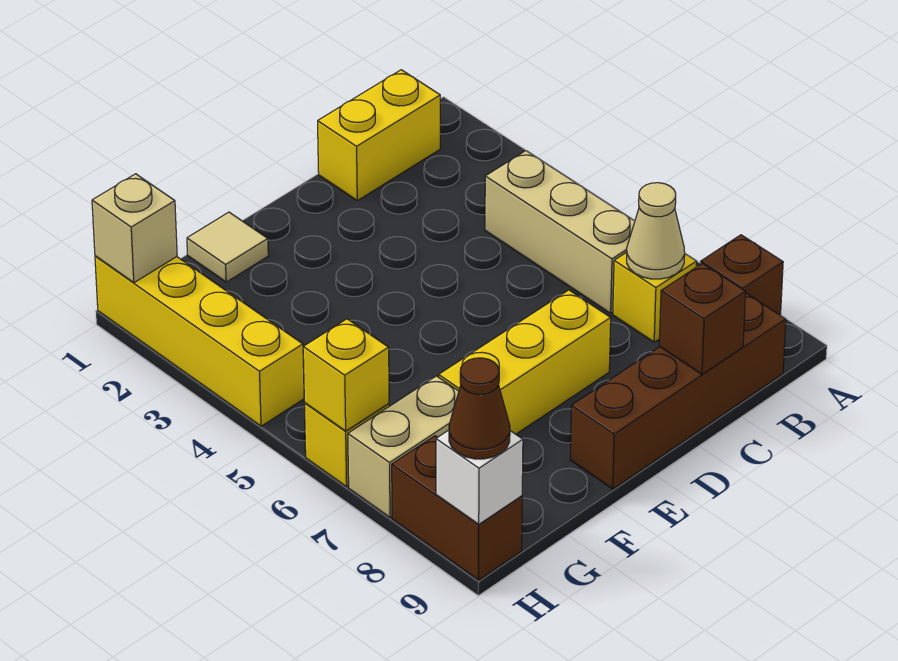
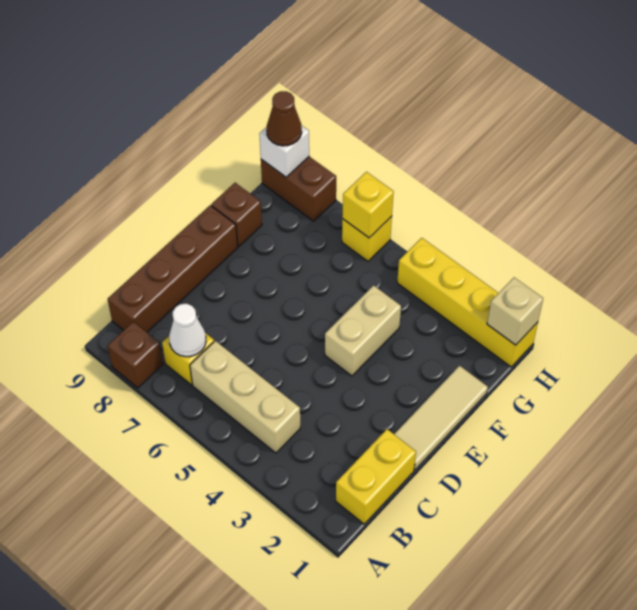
tan 1x1 cone [627,183,685,279] -> white 1x1 cone [169,304,206,357]
brown 1x1 brick [659,264,746,374] -> brown 1x1 brick moved to [211,183,262,246]
yellow 1x3 brick [439,290,611,434] -> none
tan 1x1 tile [187,212,268,282] -> tan 1x3 tile [394,366,488,470]
tan 1x2 brick [348,376,459,517] -> tan 1x2 brick moved to [325,285,401,376]

